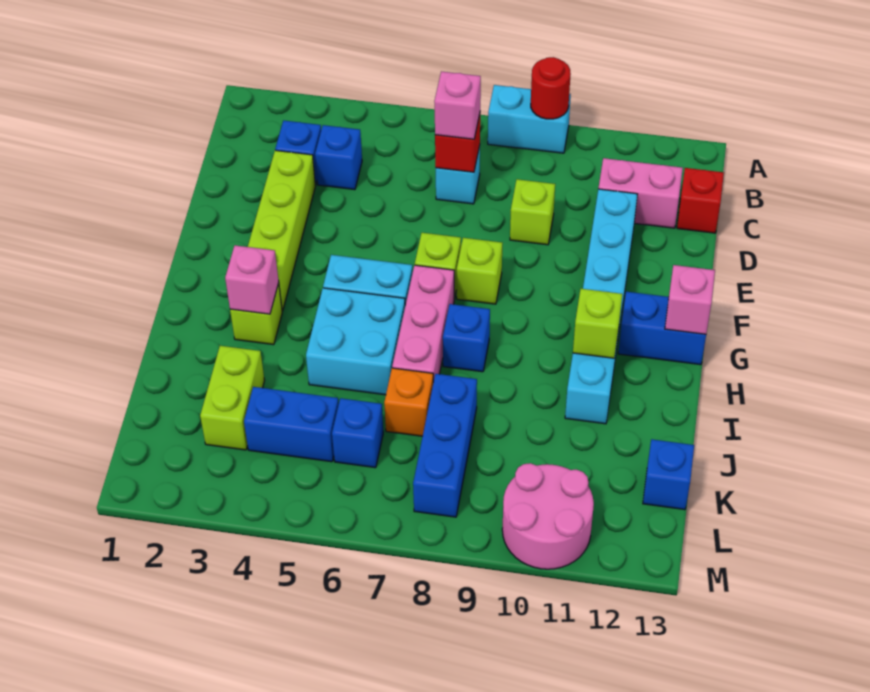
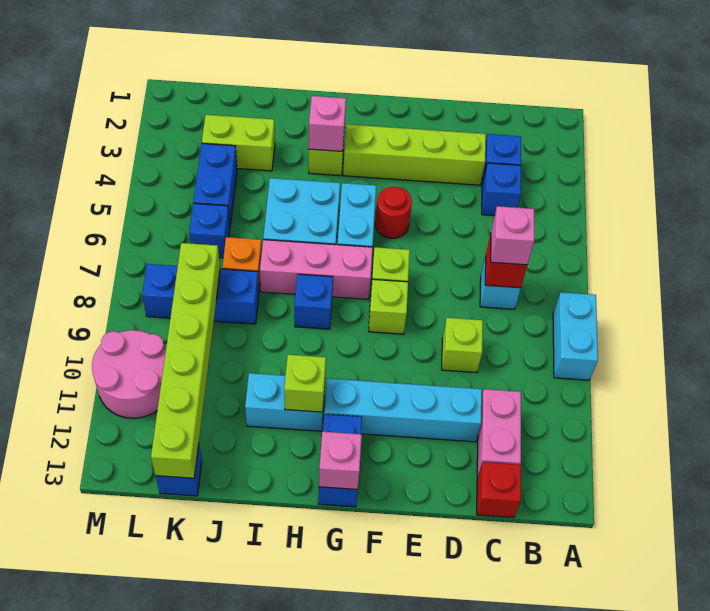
red 1x1 round brick [531,57,571,119] -> red 1x1 round brick moved to [375,187,412,239]
none -> lime 1x6 brick [151,243,220,478]

